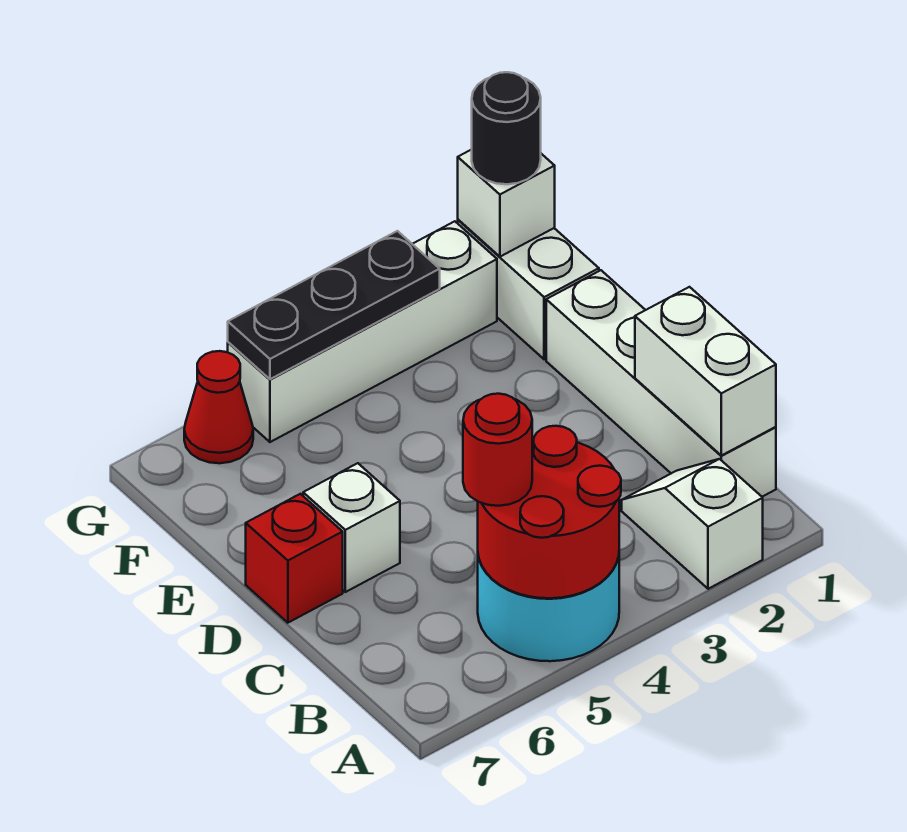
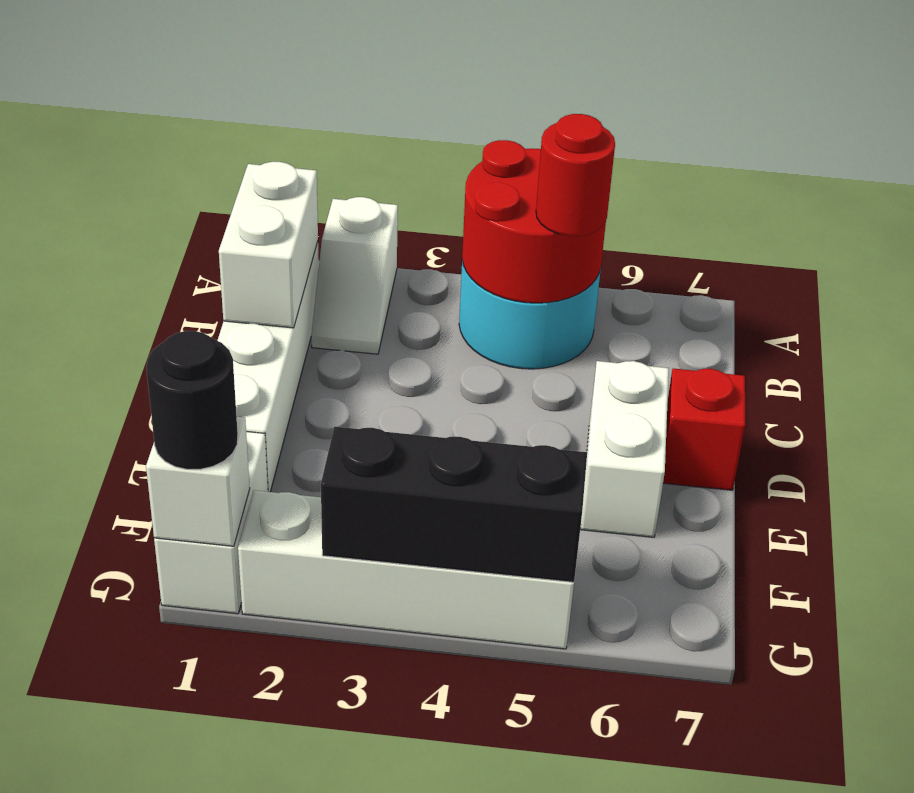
white 1x1 brick [303,463,400,592] -> white 1x2 brick [580,361,669,537]
black 1x3 plate [228,231,440,379] -> black 1x3 brick [321,427,587,582]
red 1x1 cone [184,351,253,463] -> none

